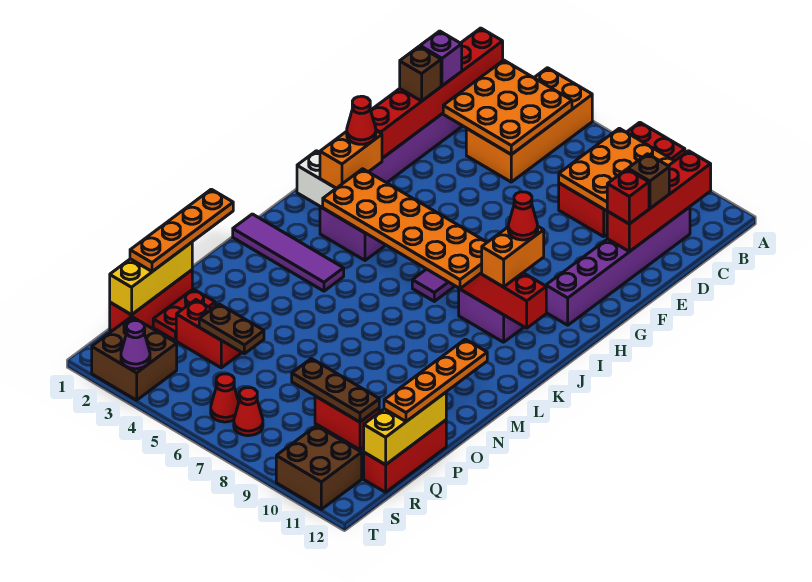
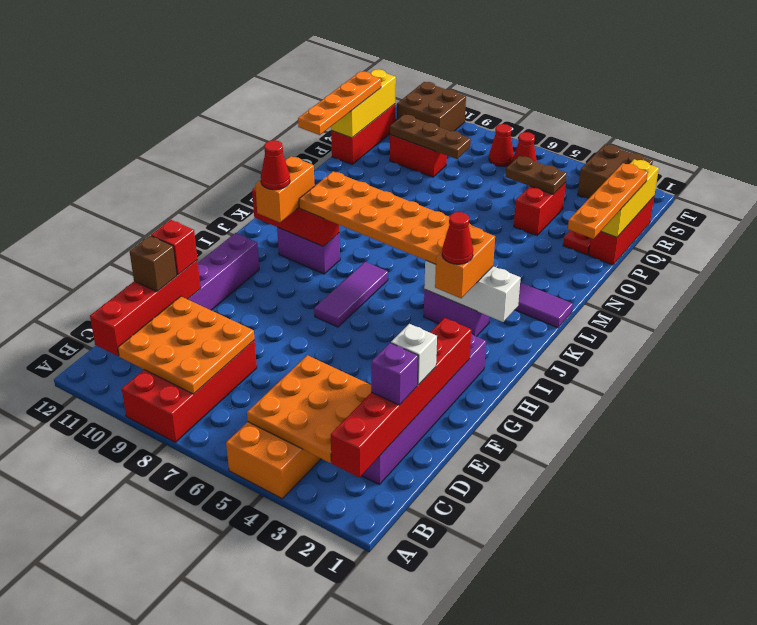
brown 1x1 brick [400,46,441,101] -> white 1x1 brick [391,324,437,385]
red 1x2 brick [176,300,241,368] -> red 1x2 brick turned to [514,182,566,236]
purple 1x1 cone [121,321,150,369] -> none

